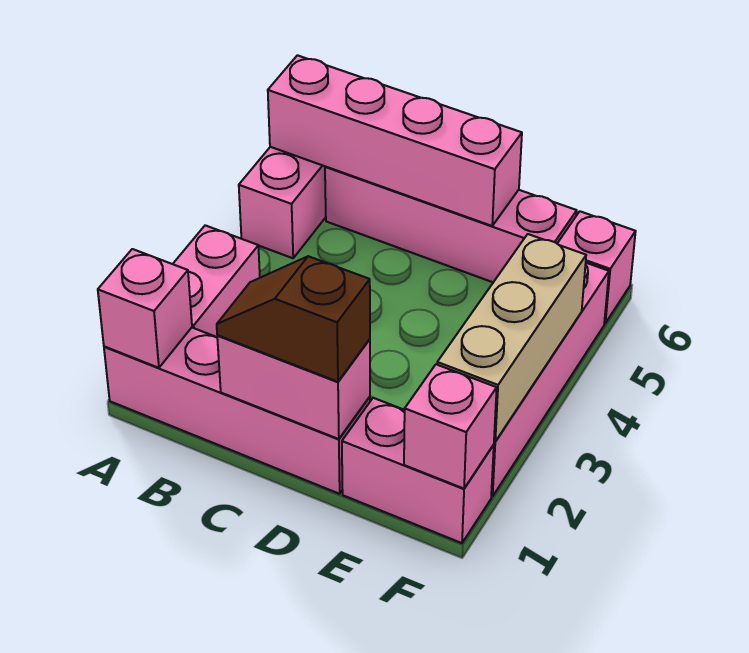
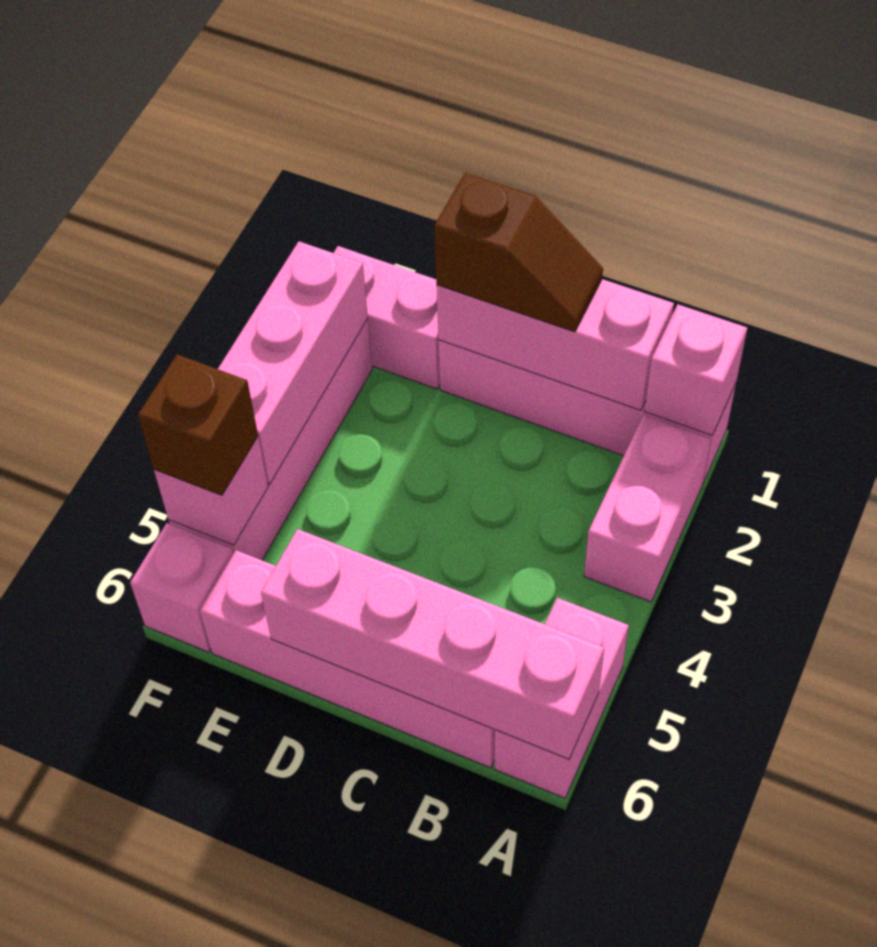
pink 1x2 brick [217,335,370,439] -> pink 1x3 brick [436,279,674,410]
pink 1x1 brick [404,364,497,489] -> pink 1x1 brick moved to [154,437,268,545]
tan 1x3 brick [437,234,586,441] -> pink 1x3 brick [218,242,368,484]
none -> brown 1x1 brick [138,355,258,495]

